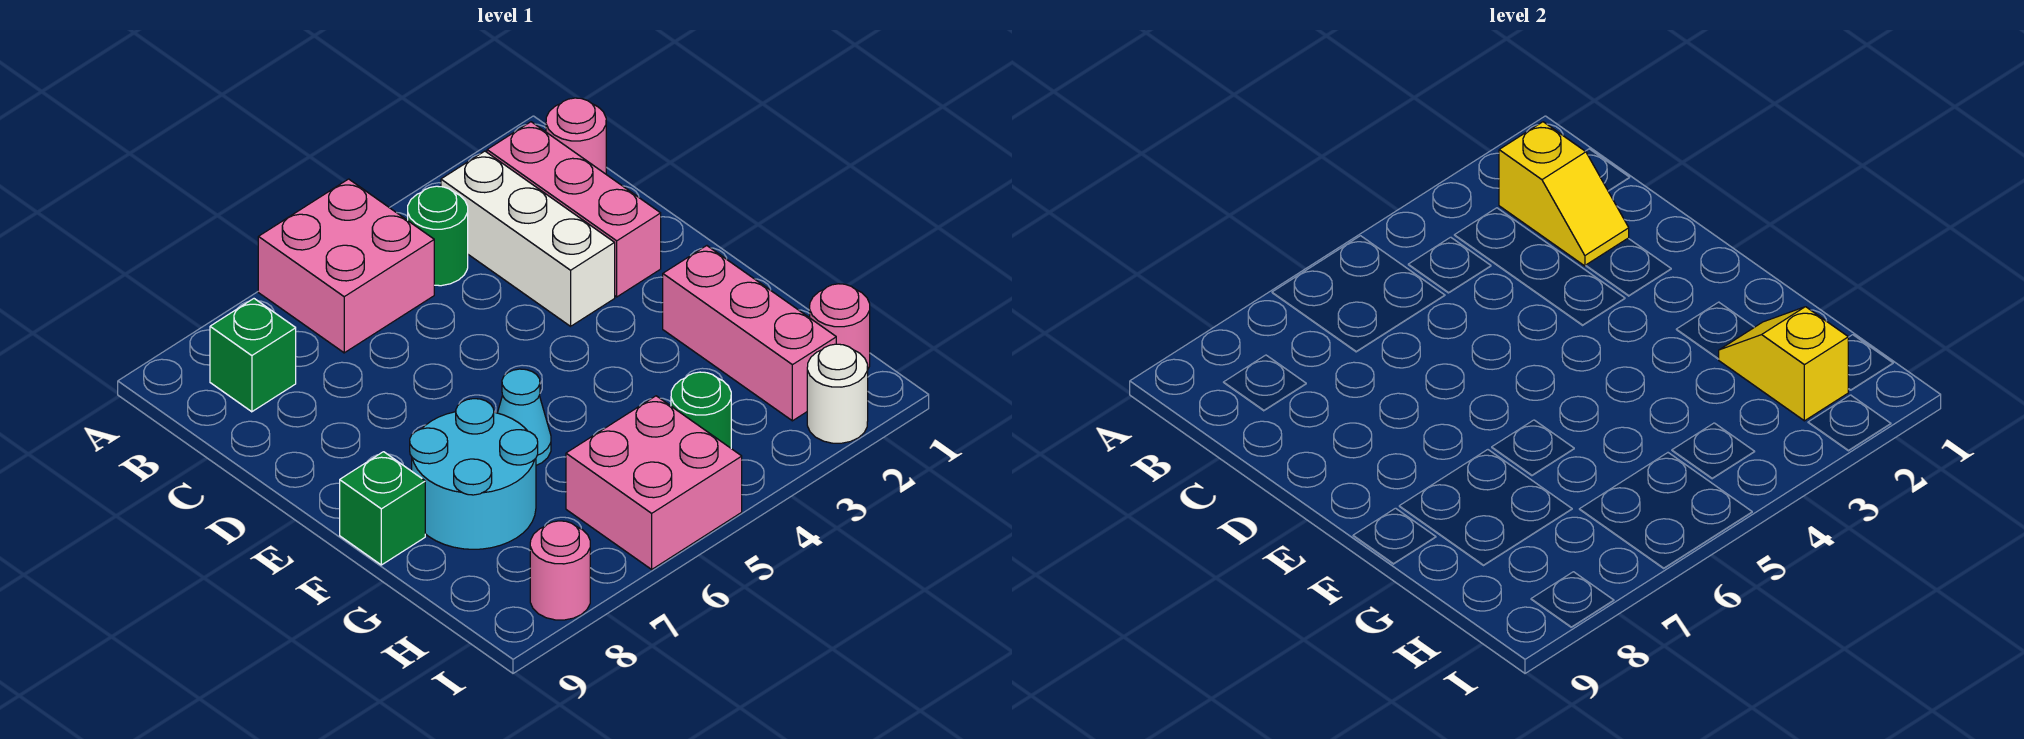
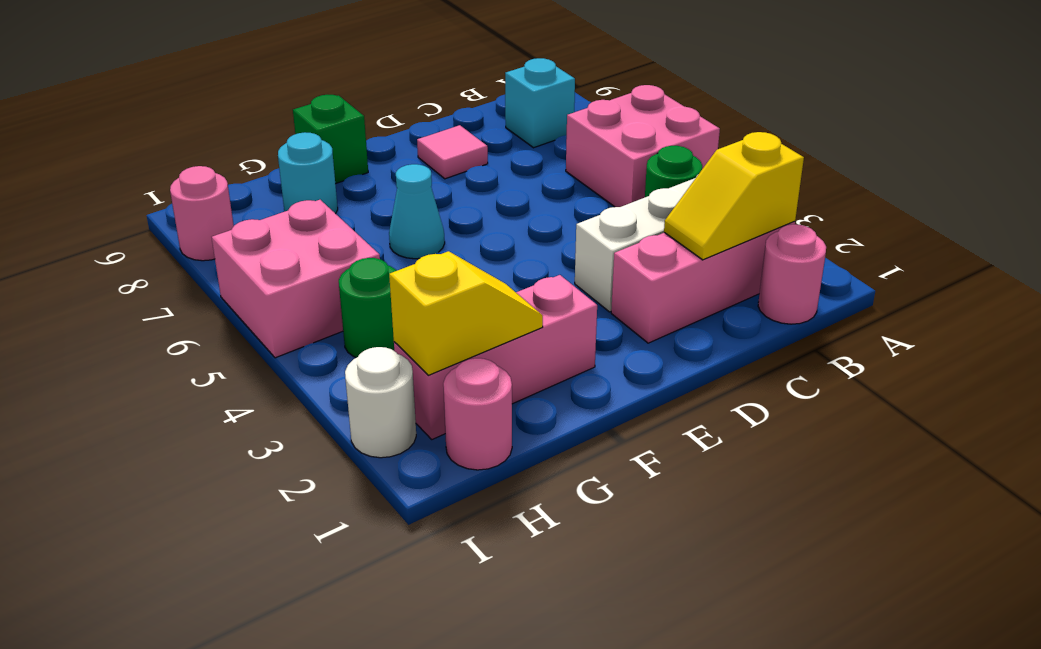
green 1x1 brick [210,299,296,412] -> cyan 1x1 brick [505,58,575,148]
none -> pink 1x1 tile [417,125,488,179]
cyan 2x2 round brick [410,399,538,549] -> cyan 1x1 round brick [278,132,338,214]

